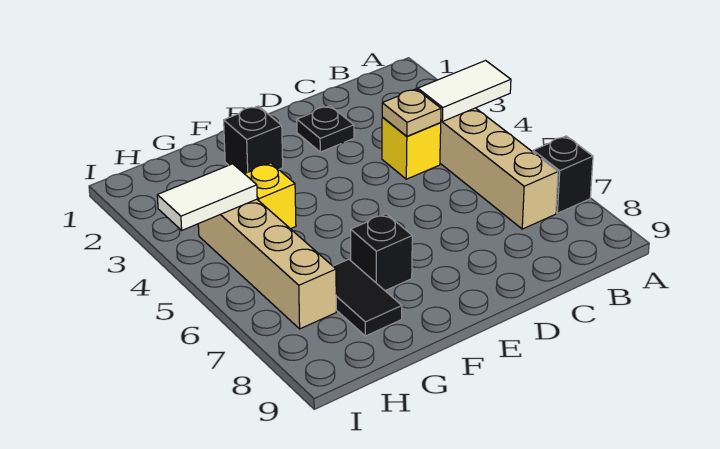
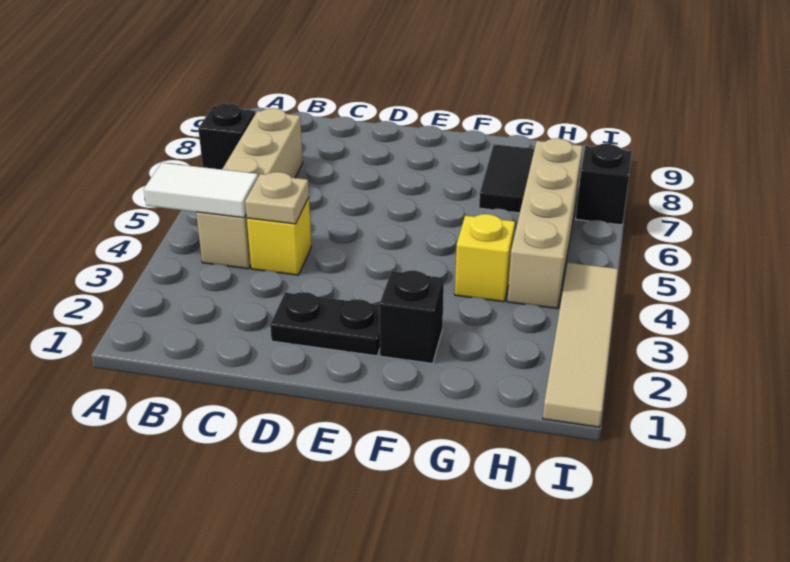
black 1x1 plate [297,106,354,152] -> black 1x2 plate [270,292,380,356]
black 1x1 brick [350,214,412,291] -> black 1x1 brick moved to [576,144,632,225]
white 1x2 tile [157,164,257,230] -> none
none -> tan 1x4 tile [543,263,618,427]

